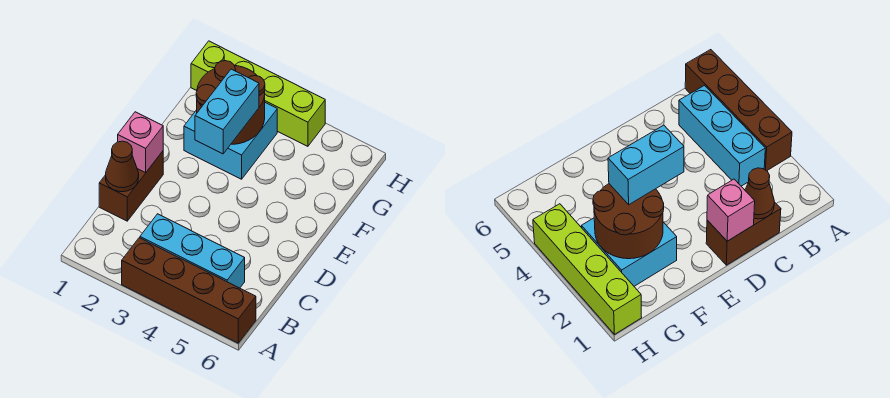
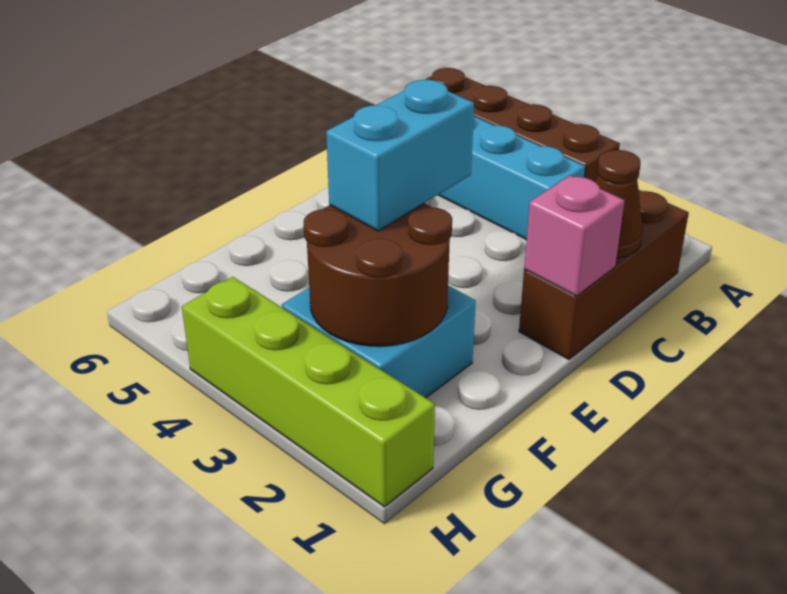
brown 1x2 brick [99,151,163,221] -> brown 1x3 brick [519,190,689,359]

